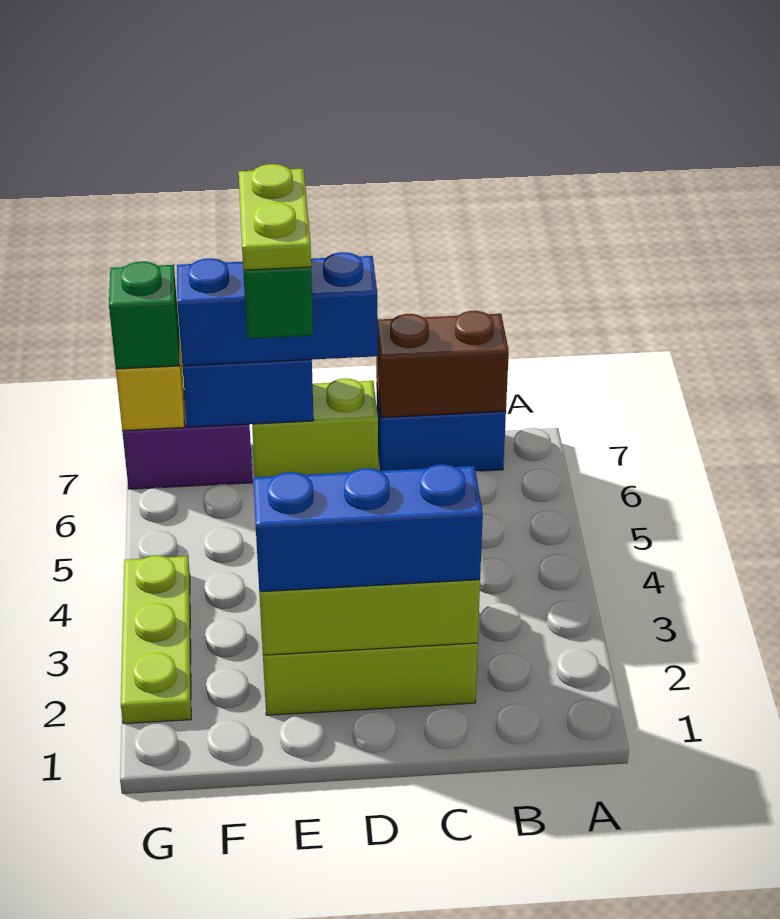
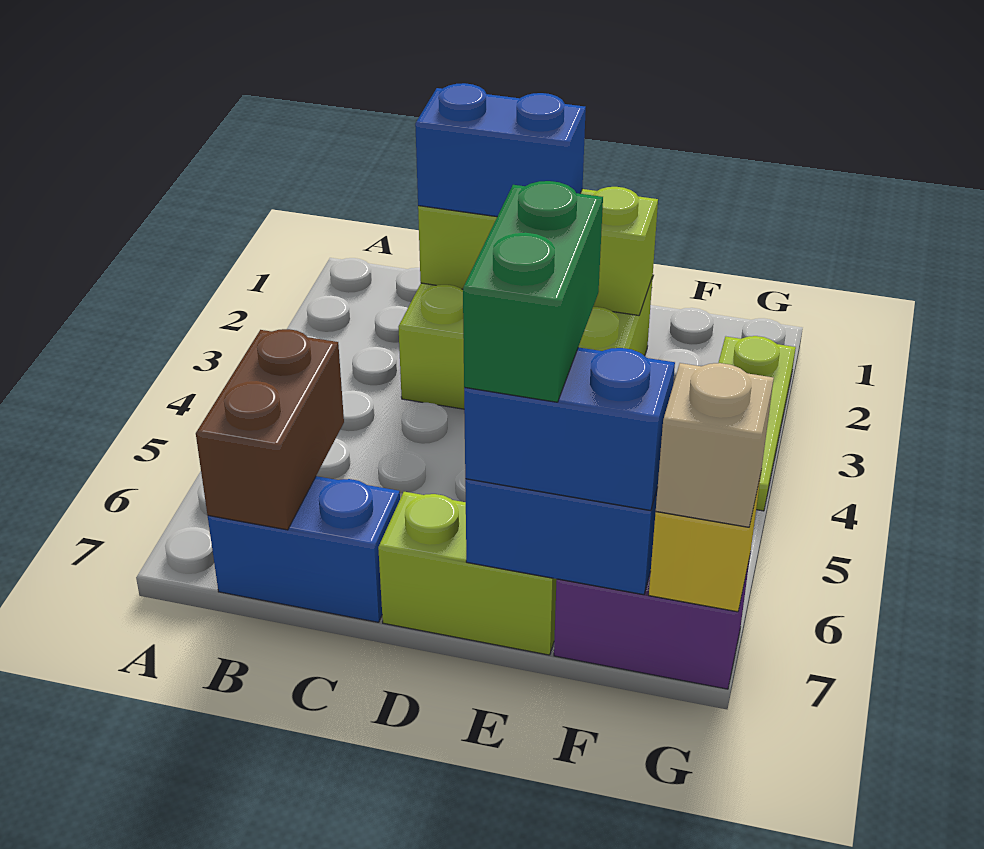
brown 1x2 brick [376,311,509,418] -> brown 1x2 brick turned to [196,329,344,530]
blue 1x3 brick [253,464,483,592] -> blue 1x2 brick [415,83,586,217]
blue 1x3 brick [177,252,378,366] -> blue 1x2 brick [464,347,675,510]
lime 1x2 plate [239,164,311,270] -> none
green 1x1 brick [109,261,179,369] -> tan 1x1 brick [656,363,774,527]

